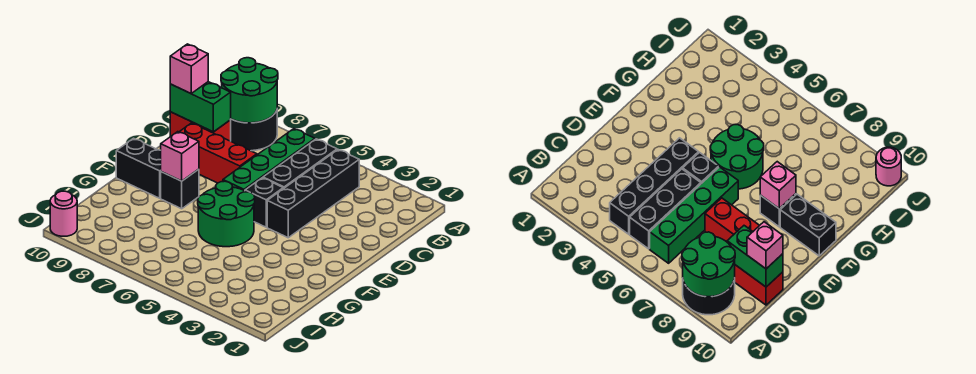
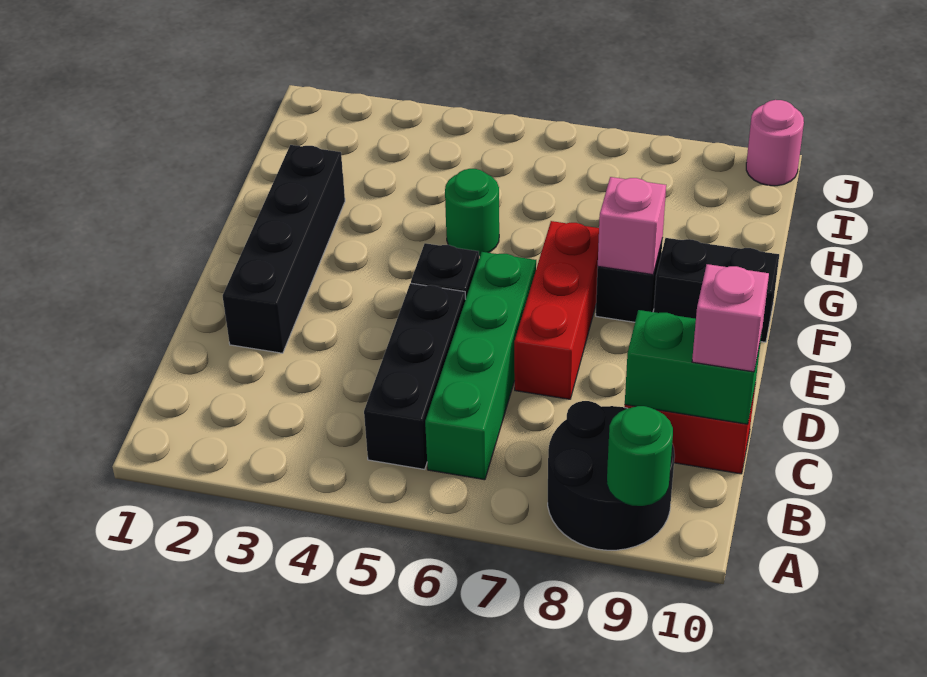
green 2x2 round brick [221,58,278,123] -> green 1x1 round brick [607,406,673,506]
black 1x4 brick [267,150,359,238] -> black 1x4 brick moved to [223,145,345,353]
red 1x3 brick [180,123,257,183] -> red 1x3 brick turned to [514,221,599,399]
green 2x2 round brick [198,181,255,247] -> green 1x1 round brick [445,169,499,256]

